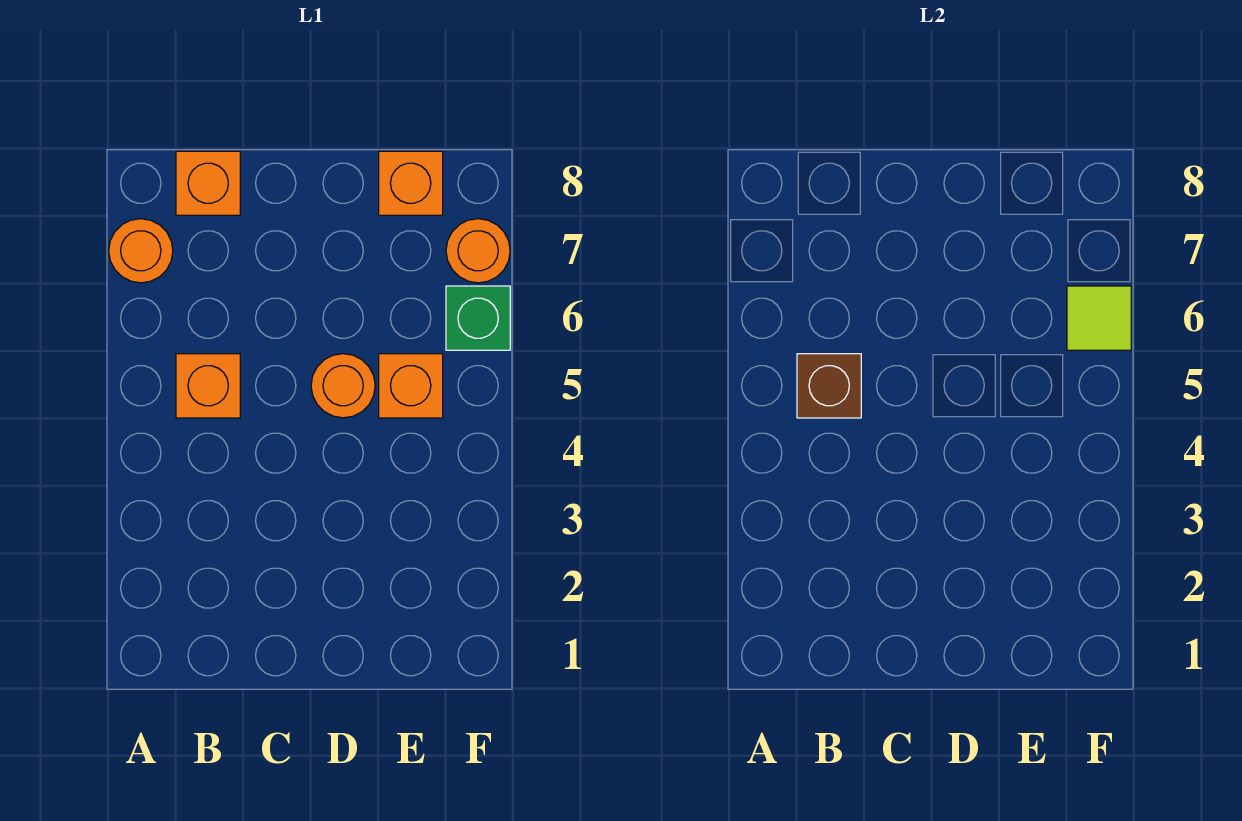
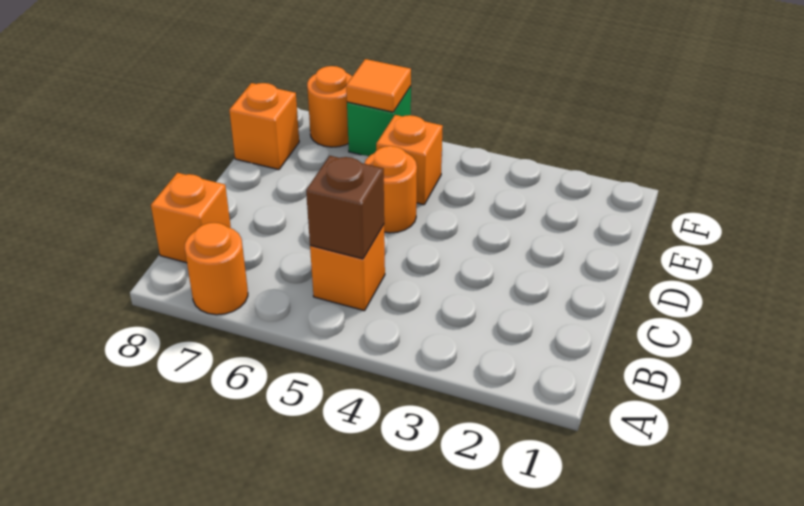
lime 1x1 tile [1067,286,1131,350] -> orange 1x1 tile [346,59,411,112]

